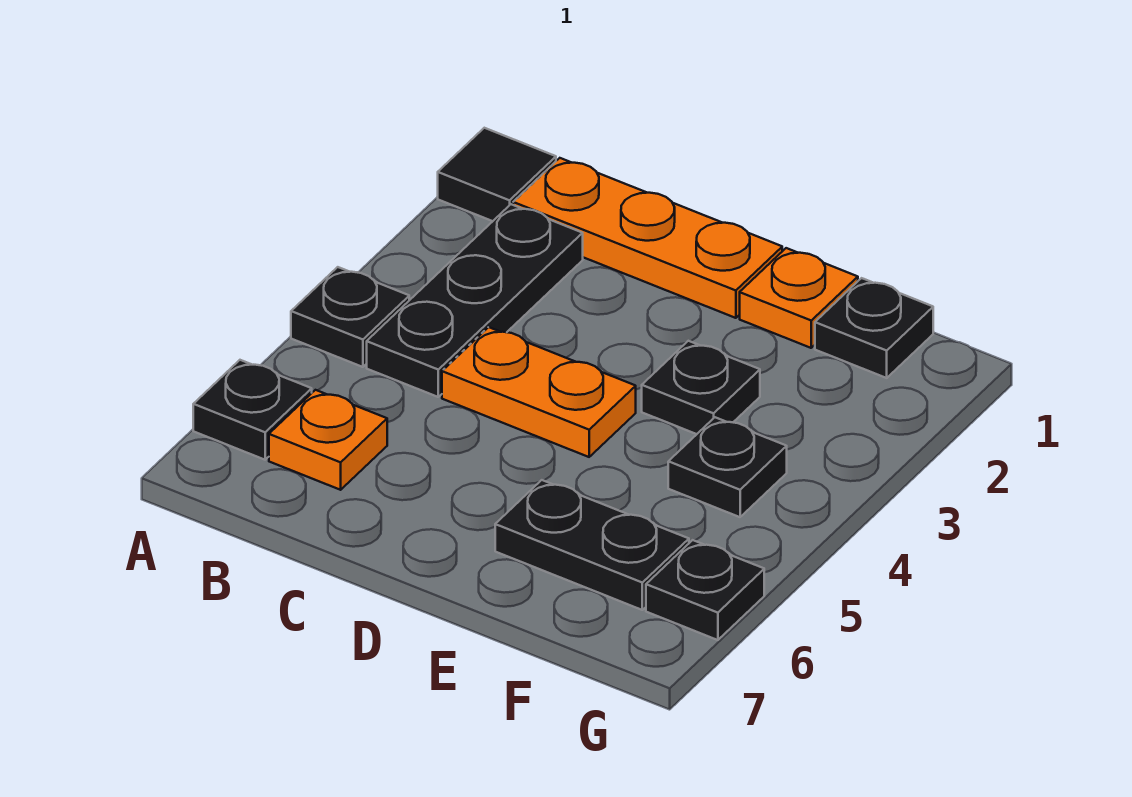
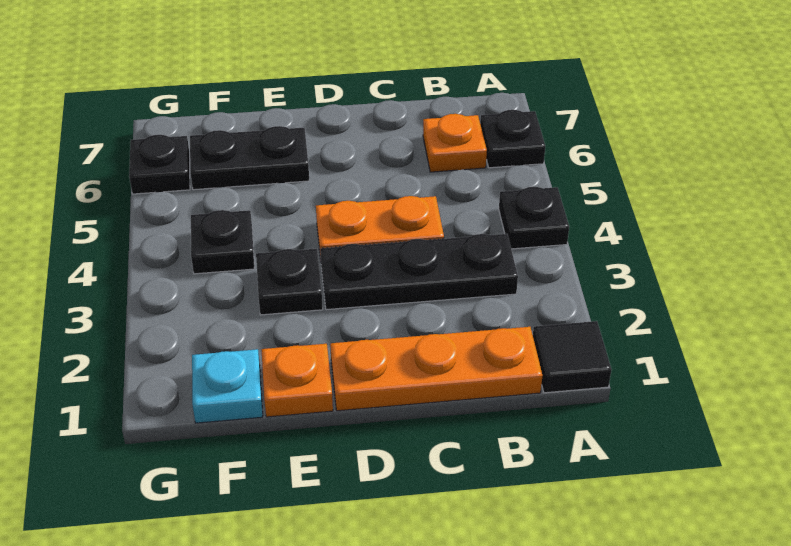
black 1x3 plate [367,204,583,397] -> black 1x3 plate turned to [320,234,518,310]
black 1x1 plate [815,278,933,378] -> cyan 1x1 plate [192,349,263,423]

